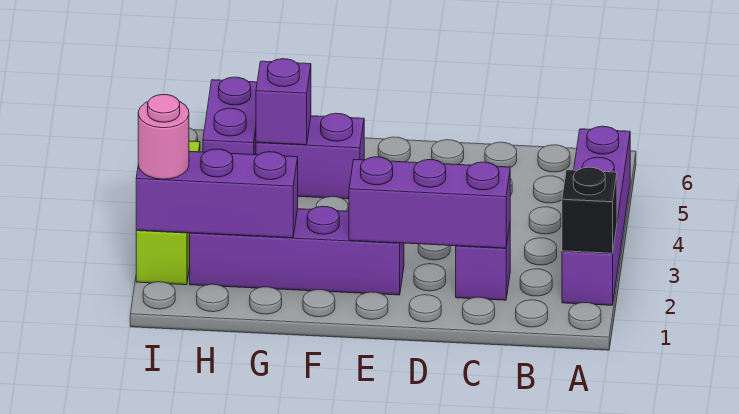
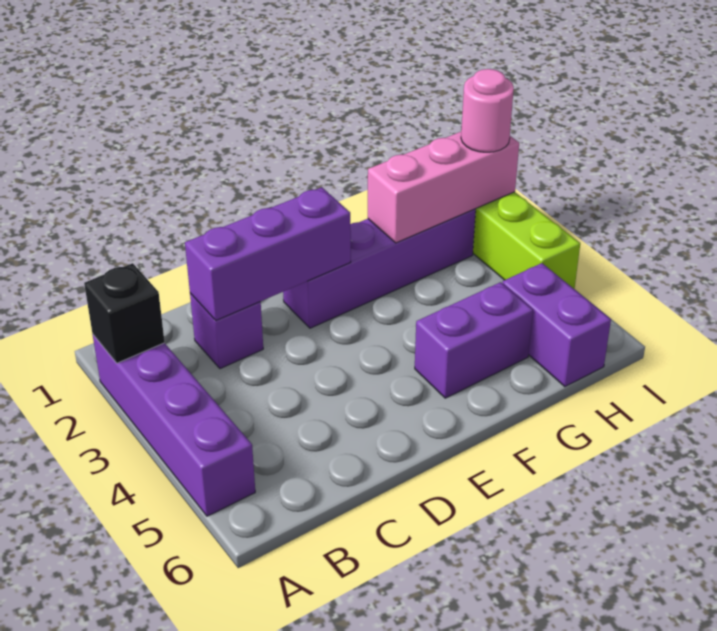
purple 1x3 brick [136,149,298,238] -> pink 1x3 brick [368,132,519,243]
purple 1x1 brick [256,59,311,145] -> none

